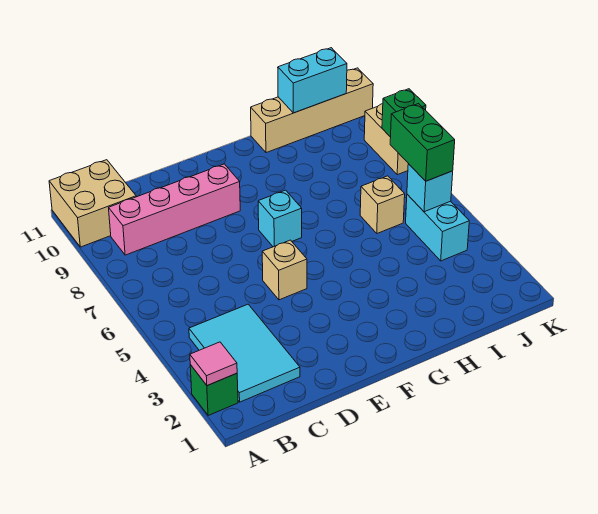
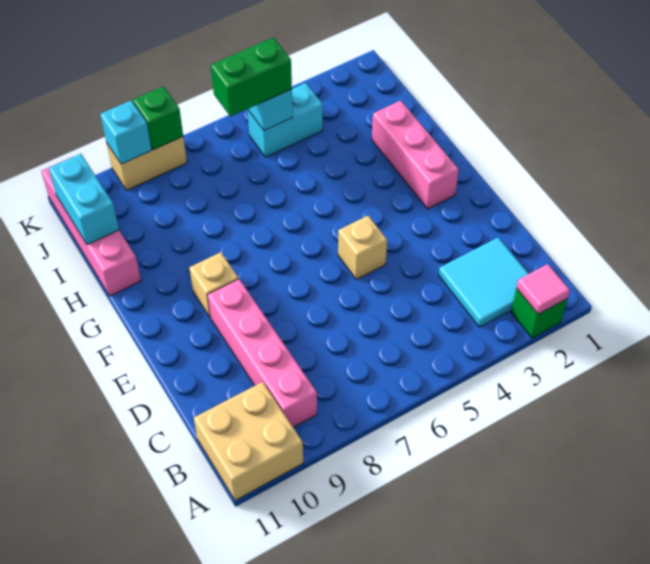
cyan 2x3 tile [189,304,300,402] -> cyan 2x2 tile [439,237,529,327]
none -> pink 1x3 brick [372,101,459,209]
cyan 1x1 brick [258,190,302,247] -> cyan 1x1 brick moved to [100,101,152,164]
tan 1x4 brick [251,68,373,153] -> pink 1x4 brick [41,157,141,296]
tan 1x1 brick [360,176,405,233] -> tan 1x1 brick moved to [189,252,239,317]

